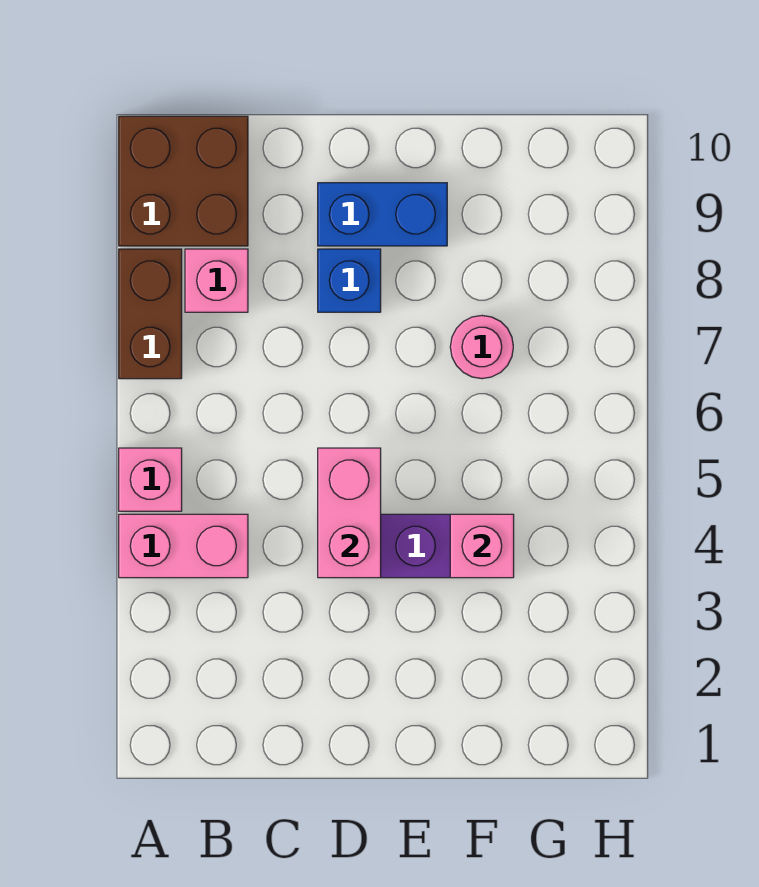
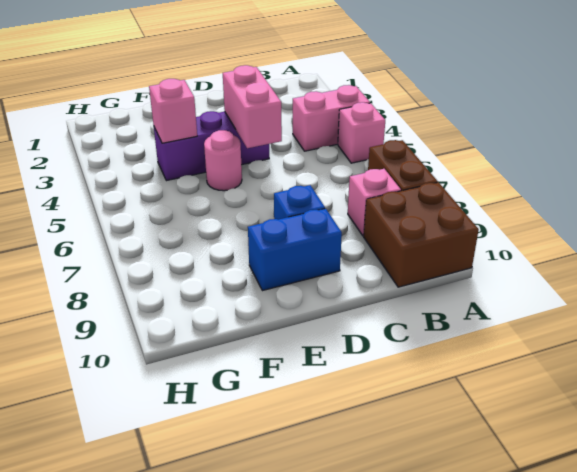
pink 1x1 round brick [450,316,513,379] -> pink 1x1 round brick moved to [204,130,242,191]

